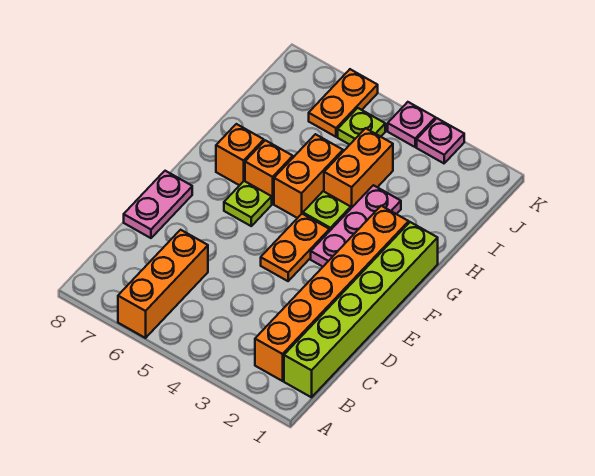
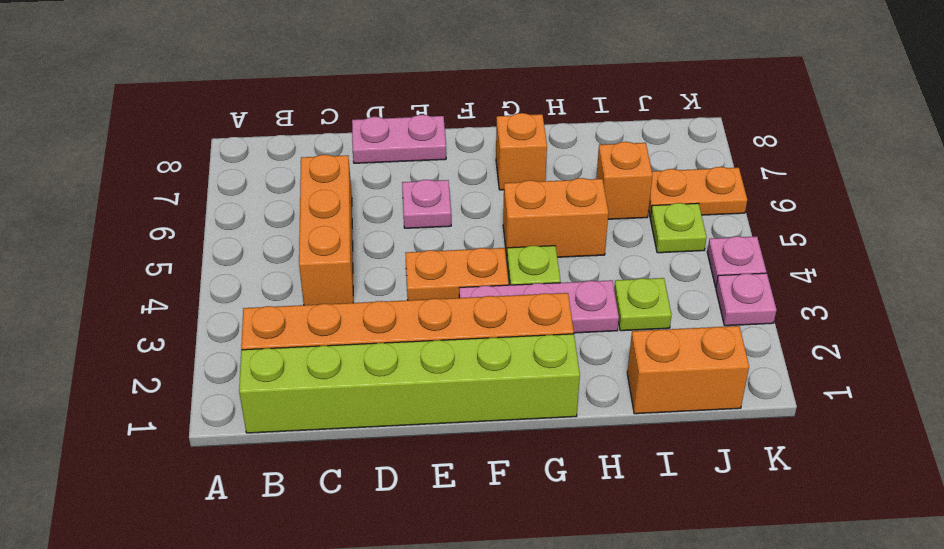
orange 1x3 brick [118,230,208,338] -> orange 1x3 brick turned to [299,155,353,305]
none -> pink 1x1 plate [402,180,451,228]
lime 1x1 plate [224,181,272,226] -> lime 1x1 plate moved to [614,278,672,331]
orange 1x1 brick [245,140,293,204] -> orange 1x1 brick moved to [596,142,653,219]
orange 1x2 brick [324,128,393,208] -> orange 1x2 brick moved to [627,326,749,414]

